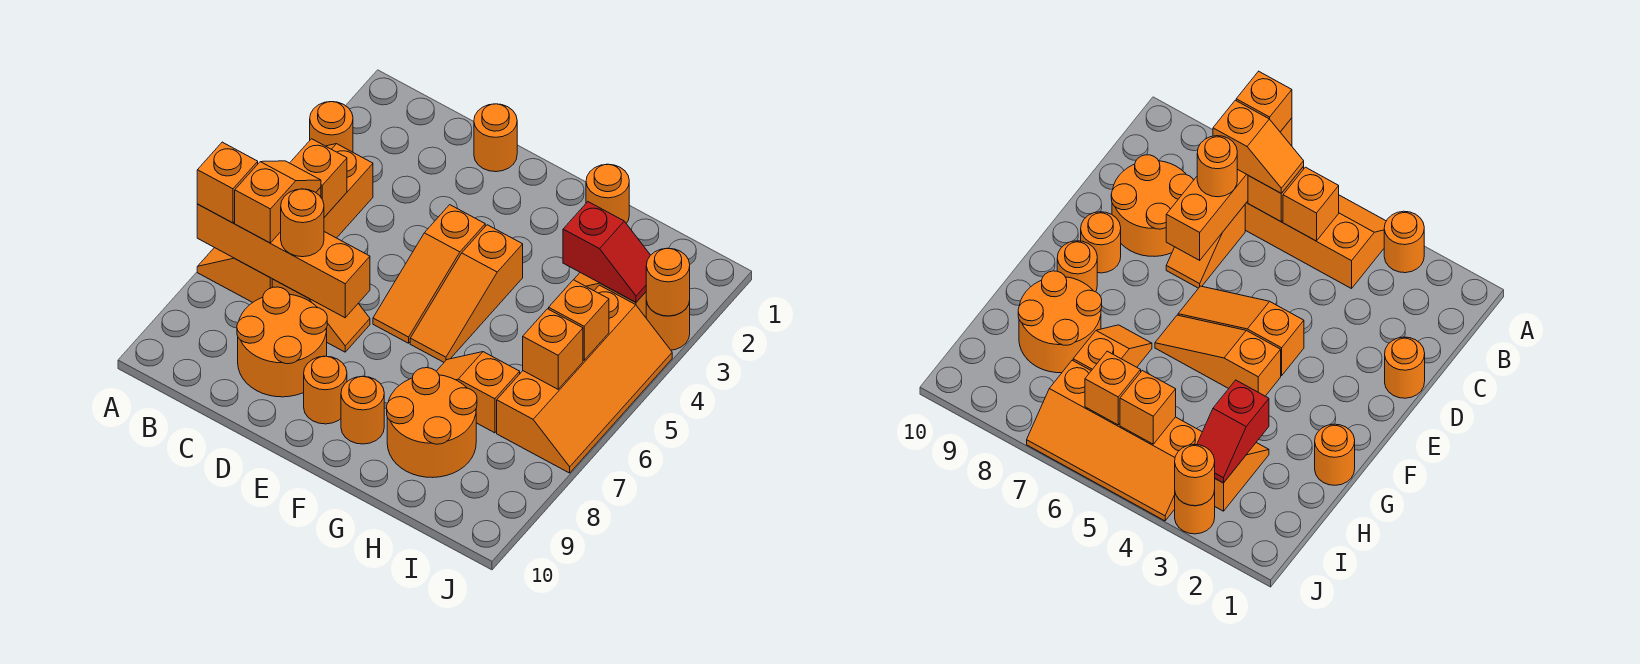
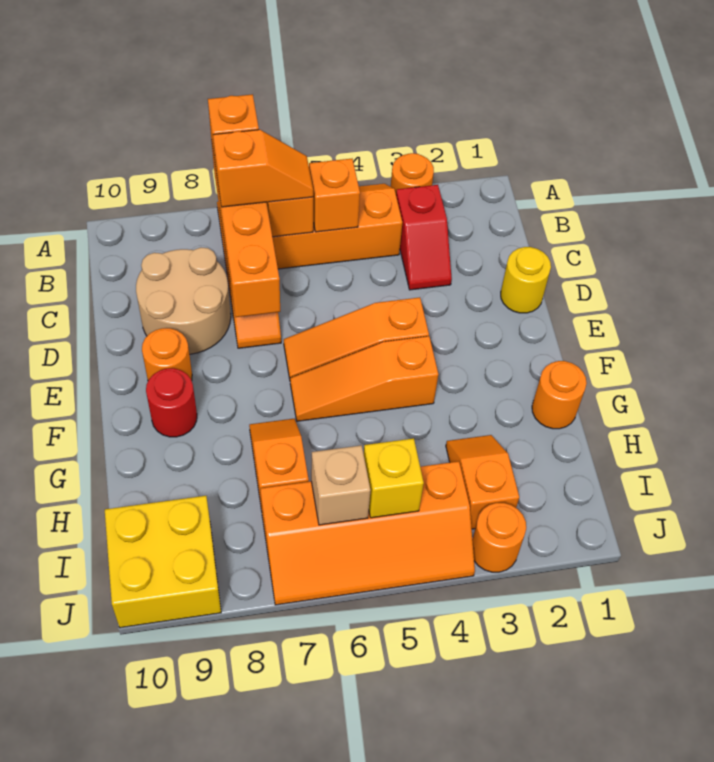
orange 1x1 round brick [281,189,324,257] -> none
orange 2x2 round brick [237,287,327,397] -> tan 2x2 round brick [136,248,231,354]
orange 1x1 round brick [474,104,517,172] -> yellow 1x1 round brick [501,247,551,313]
orange 1x1 round brick [341,376,384,444] -> red 1x1 round brick [146,368,197,437]
orange 2x2 round brick [387,368,477,478] -> none
red 1x2 slope [563,202,650,302] -> red 1x2 slope moved to [396,185,452,290]
orange 1x1 brick [549,280,609,360] -> yellow 1x1 brick [364,438,424,518]
orange 1x1 brick [523,309,583,389] -> tan 1x1 brick [311,445,370,525]
none -> yellow 2x2 brick [105,496,221,628]
orange 1x1 round brick [646,248,690,316] -> none

